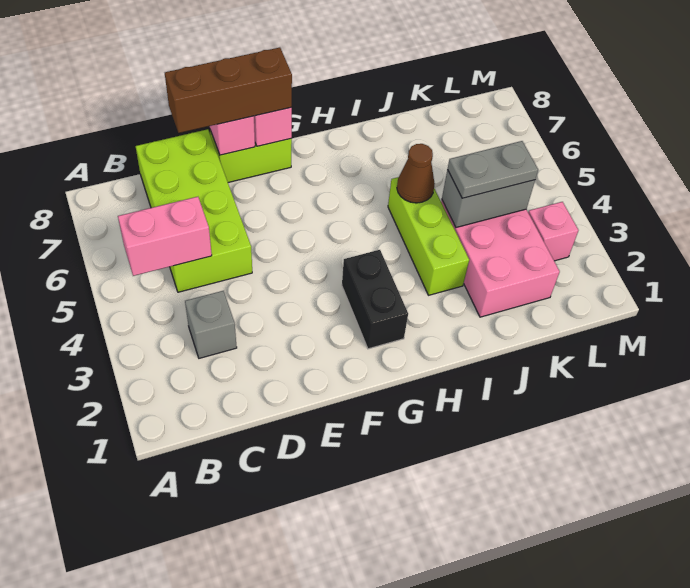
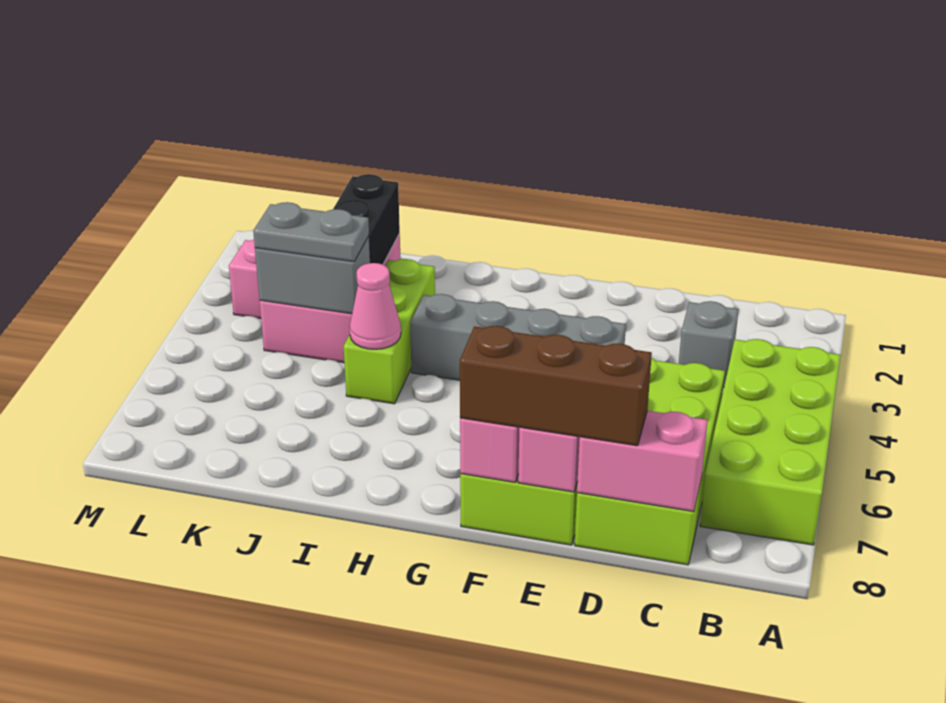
none -> lime 2x4 brick [700,339,841,545]
pink 1x2 brick [118,197,212,276] -> pink 1x2 brick moved to [577,411,708,512]
none -> grey 1x4 brick [410,294,626,380]
black 1x2 brick [342,250,408,349] -> black 1x2 brick moved to [333,174,400,265]
brown 1x1 cone [397,144,435,203] -> pink 1x1 cone [350,263,401,349]

